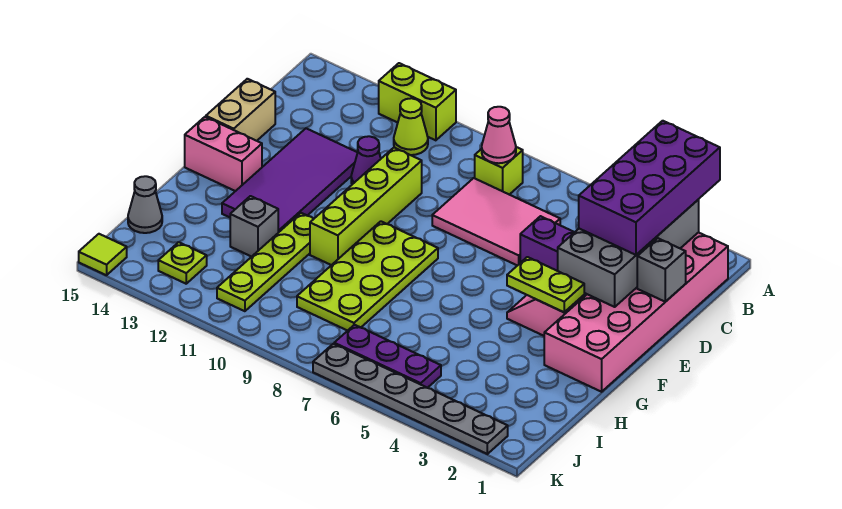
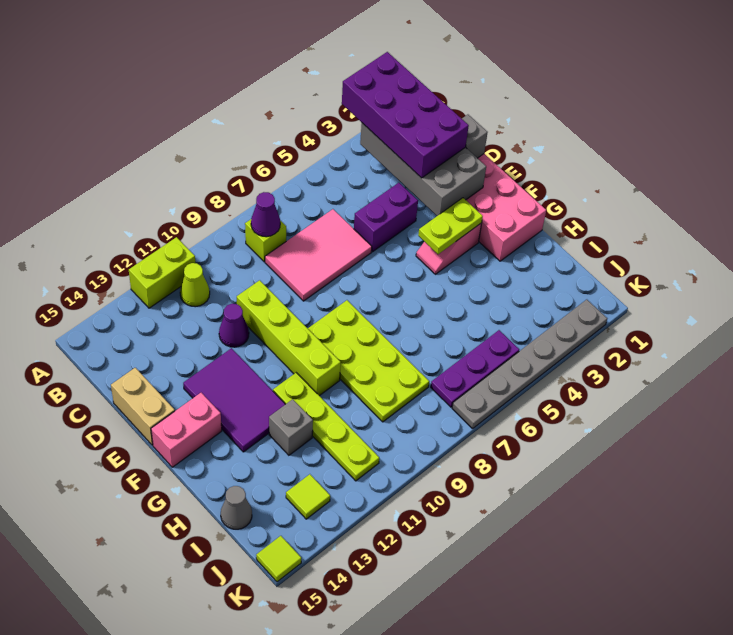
pink 1x1 cone [482,107,516,163] -> purple 1x1 cone [251,192,280,237]
purple 2x4 tile [222,128,358,233] -> purple 2x3 tile [183,348,285,452]
lime 1x1 plate [158,242,207,284] -> lime 1x1 tile [286,474,330,519]

